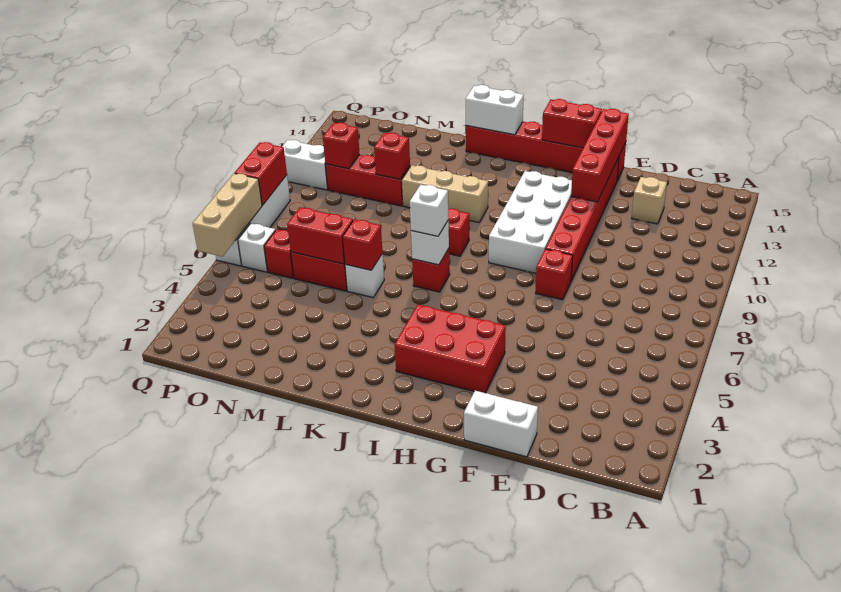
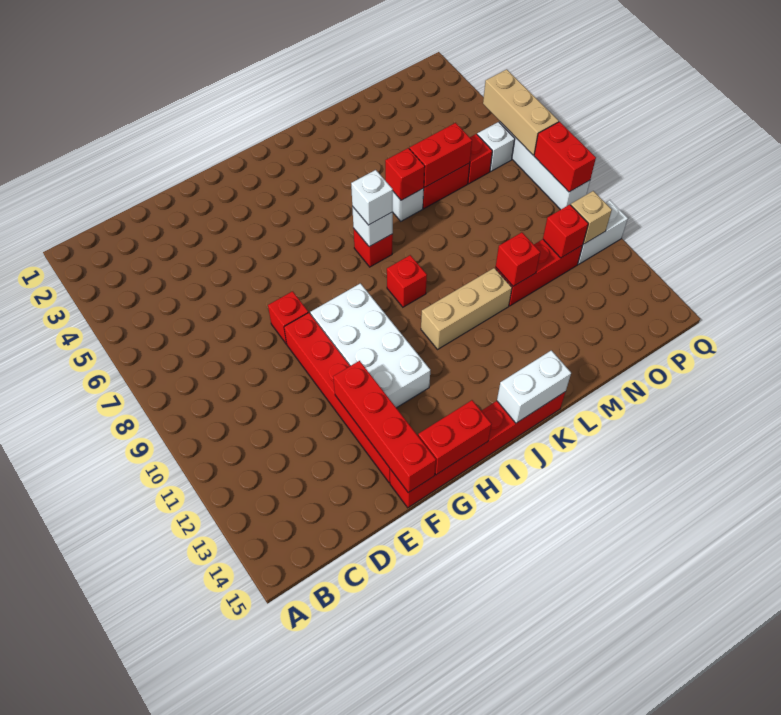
tan 1x1 brick [632,177,667,224] -> tan 1x1 brick moved to [571,191,612,244]
white 1x2 brick [464,391,538,457] -> none
red 2x3 brick [395,305,506,393] -> none

